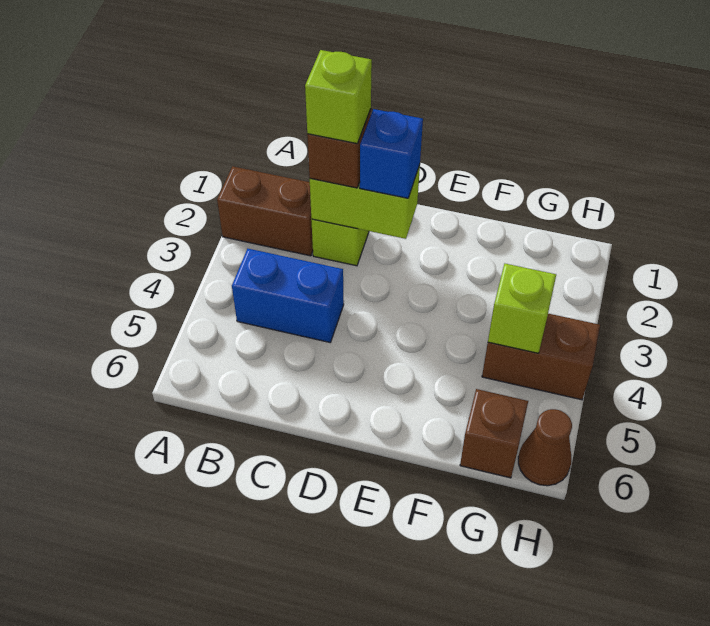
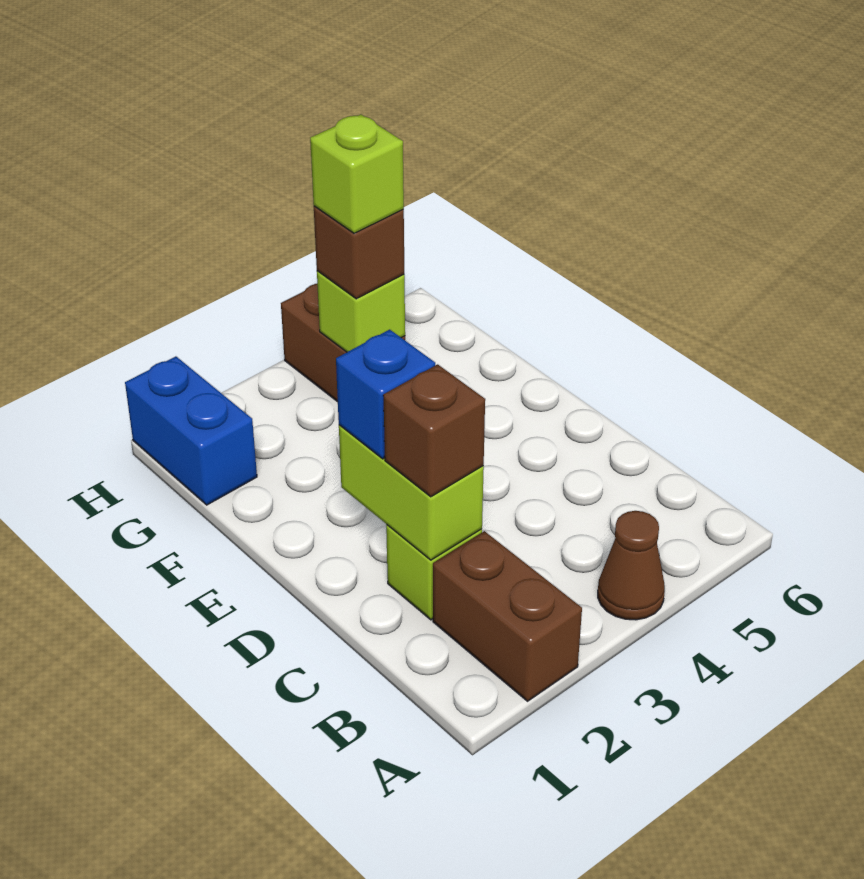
blue 1x2 brick [232,248,344,342] -> blue 1x2 brick moved to [125,357,257,505]
lime 1x1 brick [305,50,372,143] -> lime 1x1 brick moved to [310,114,404,233]
brown 1x1 brick [460,389,528,478] -> brown 1x1 brick moved to [314,206,404,299]
brown 1x1 cone [518,409,572,486] -> brown 1x1 cone moved to [598,511,665,620]

